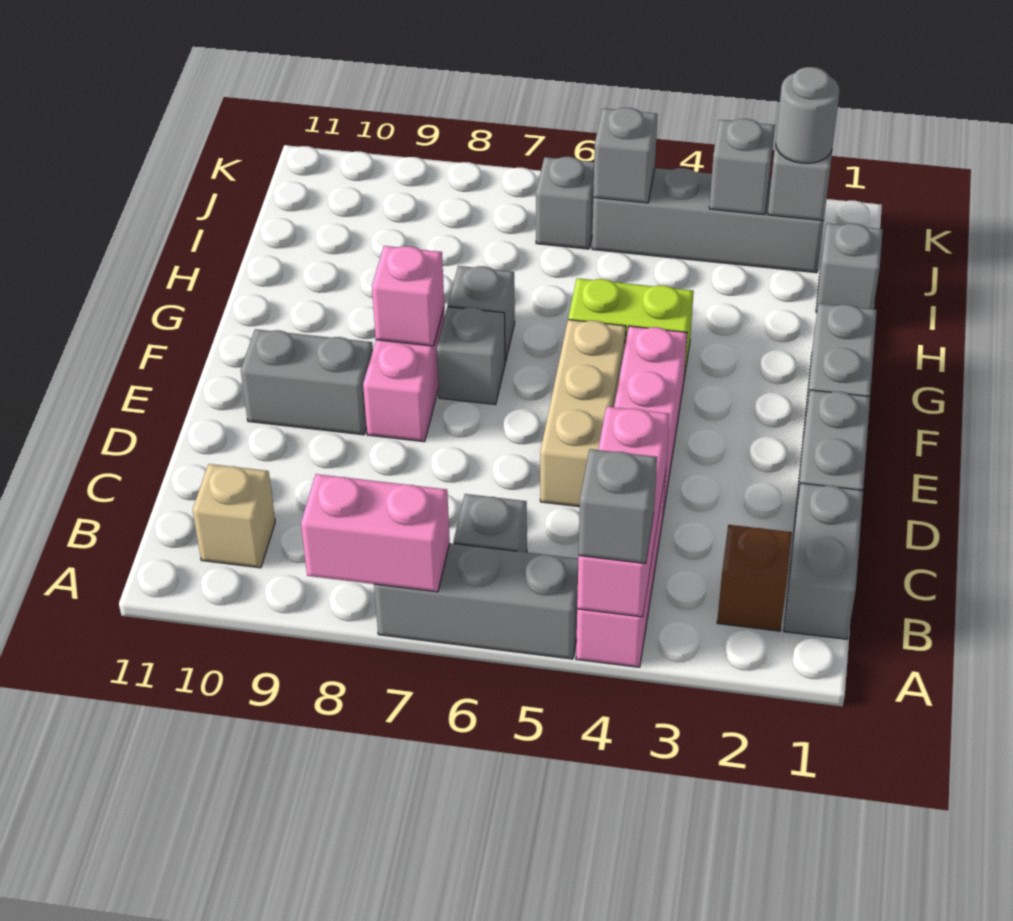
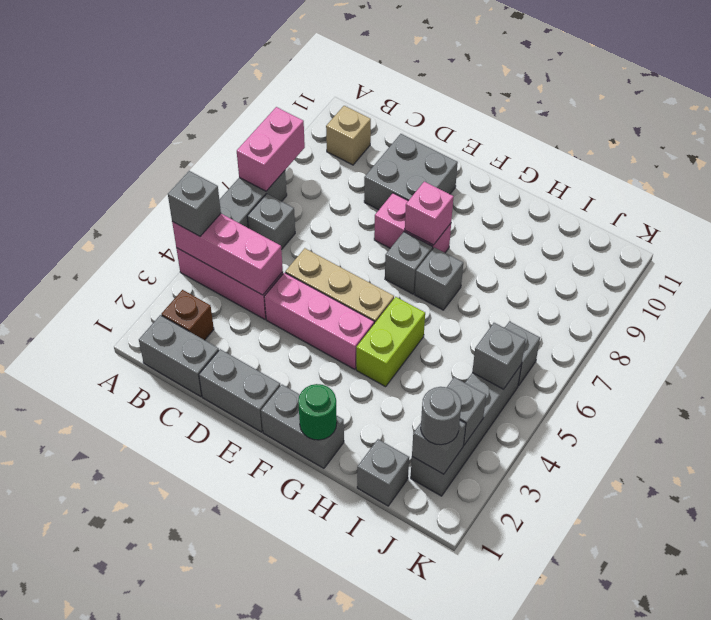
grey 1x2 brick [241,329,373,435] -> grey 2x2 brick [364,134,458,210]
none -> green 1x1 round brick [298,384,337,440]

